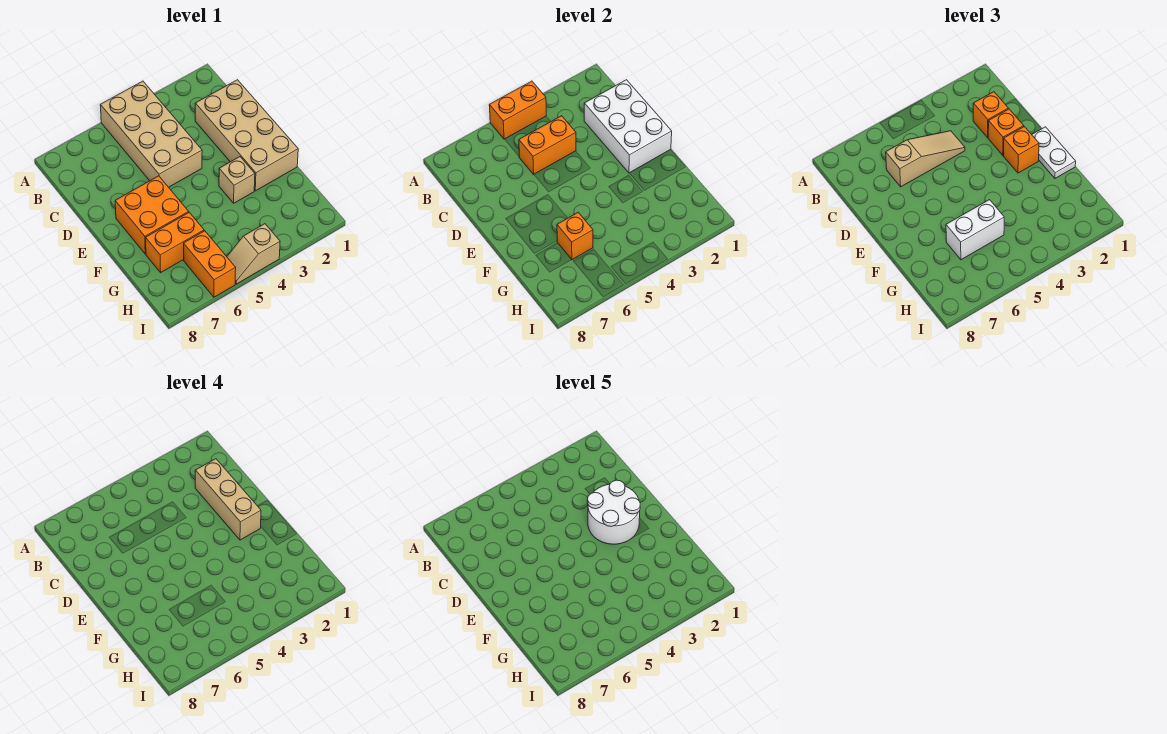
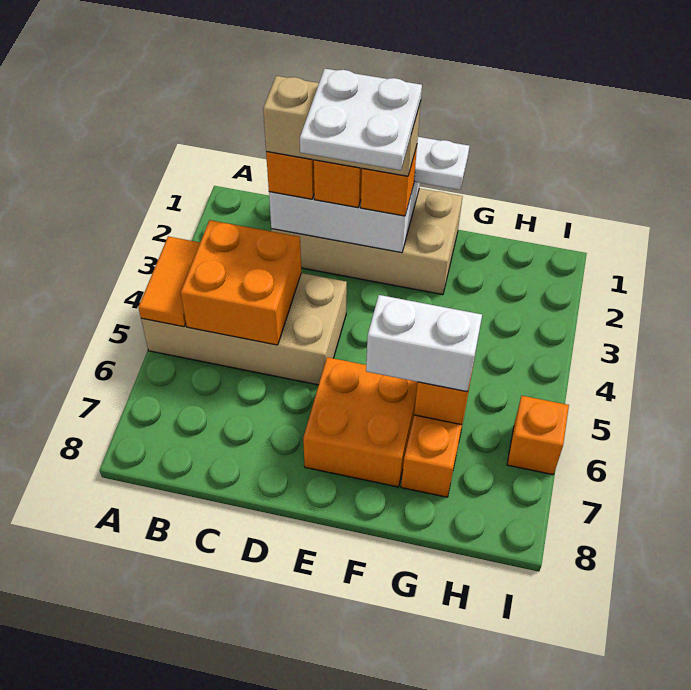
orange 1x2 brick [489,81,546,139] -> orange 1x2 tile [138,236,200,327]
orange 1x2 brick [519,116,576,174] -> orange 2x2 brick [181,220,301,345]
tan 1x3 slope [886,131,965,187] -> none
white 2x2 round brick [587,480,640,544] -> white 2x2 plate [300,69,422,170]
tan 1x1 brick [219,157,255,203] -> none
white 1x2 brick [946,200,1004,260] -> white 1x2 brick turned to [366,295,482,392]
orange 1x2 brick [184,231,236,297] -> orange 1x1 brick [507,396,569,475]
tan 1x2 slope [227,224,280,284] -> none

